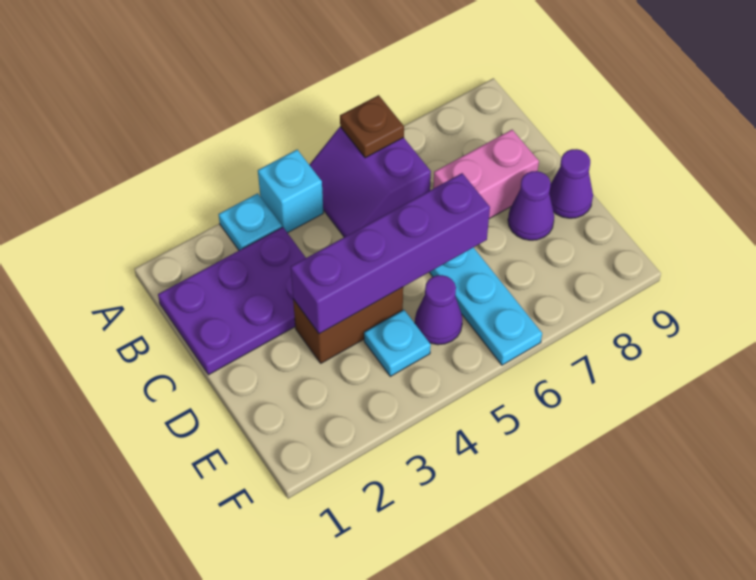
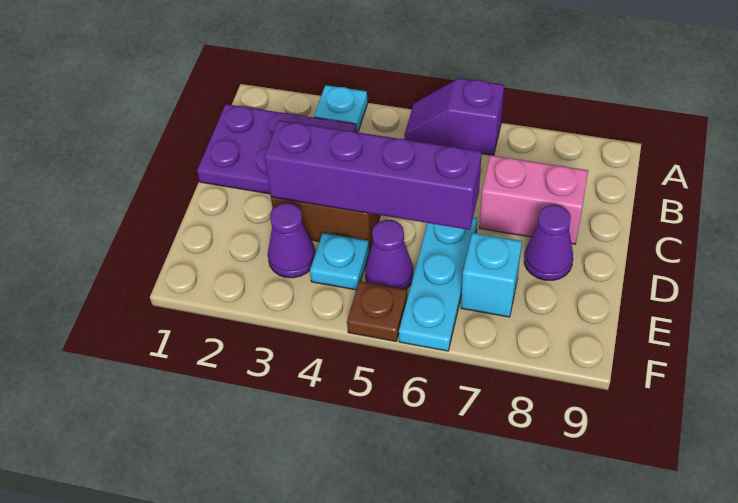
cyan 1x1 brick [258,150,323,233] -> cyan 1x1 brick moved to [461,233,522,317]
purple 2x2 slope [309,127,431,237] -> purple 1x2 slope [404,78,504,156]
brown 1x1 plate [340,95,404,158] -> brown 1x1 plate moved to [347,281,407,341]
purple 1x1 cone [549,149,593,218] -> purple 1x1 cone moved to [268,203,316,278]

